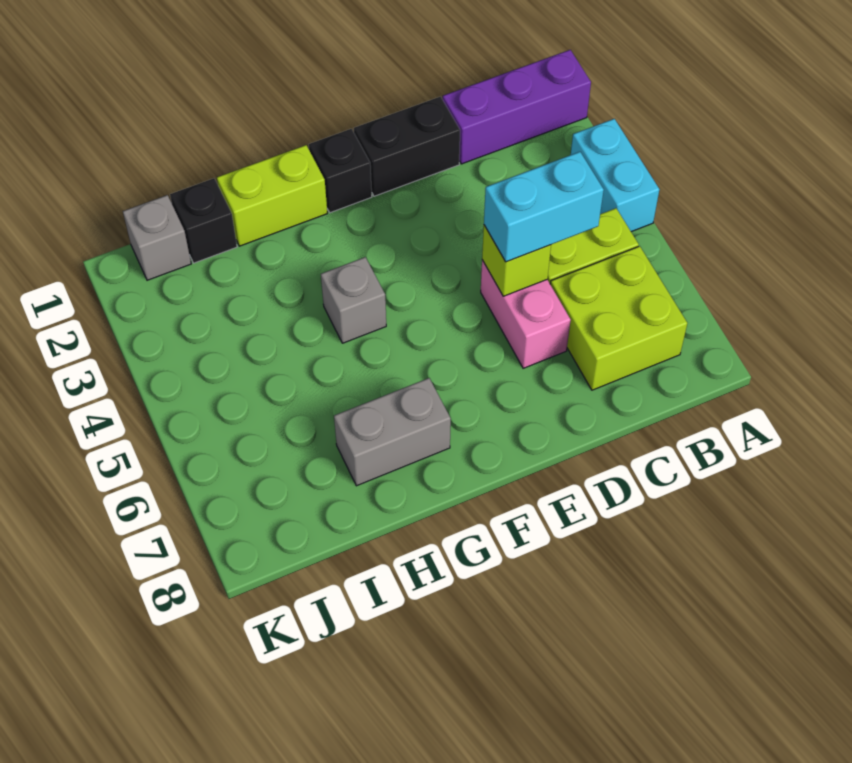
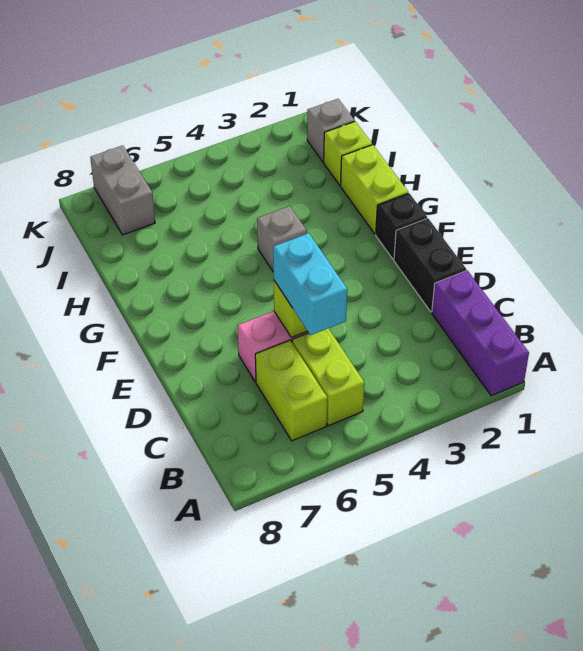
cyan 1x2 brick [571,119,659,232] -> none
lime 2x2 brick [550,246,687,390] -> lime 1x2 brick [255,340,327,441]
grey 1x2 brick [334,378,451,486] -> grey 1x2 brick moved to [90,145,155,235]
black 1x1 brick [170,178,237,263] -> lime 1x1 brick [324,121,372,186]

